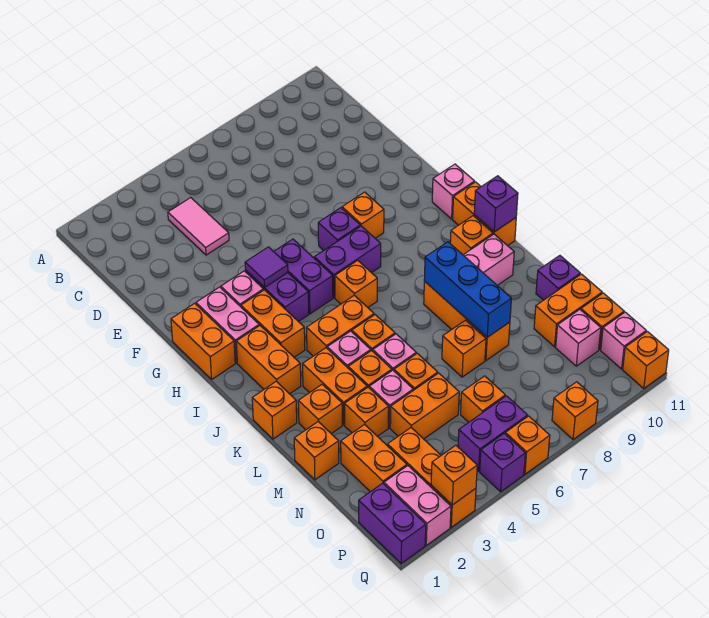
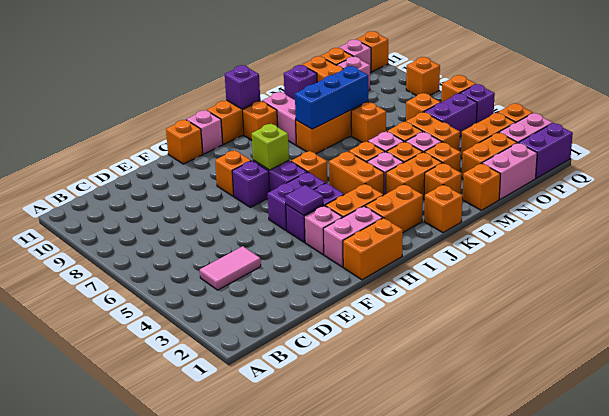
none -> lime 1x1 brick [252,124,289,170]
none -> pink 1x2 brick [482,143,537,199]
purple 1x2 brick [458,396,528,471] -> purple 1x2 brick turned to [425,93,477,136]
orange 1x1 brick [431,445,477,505] -> orange 1x1 brick moved to [166,120,203,164]

